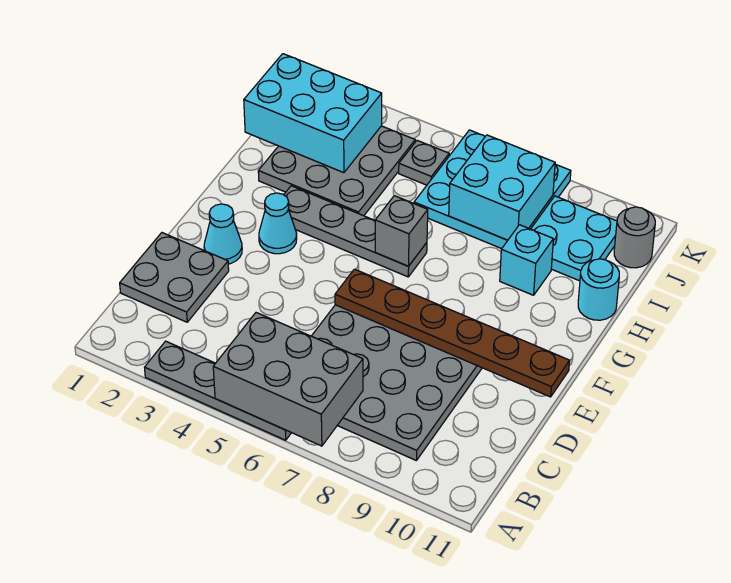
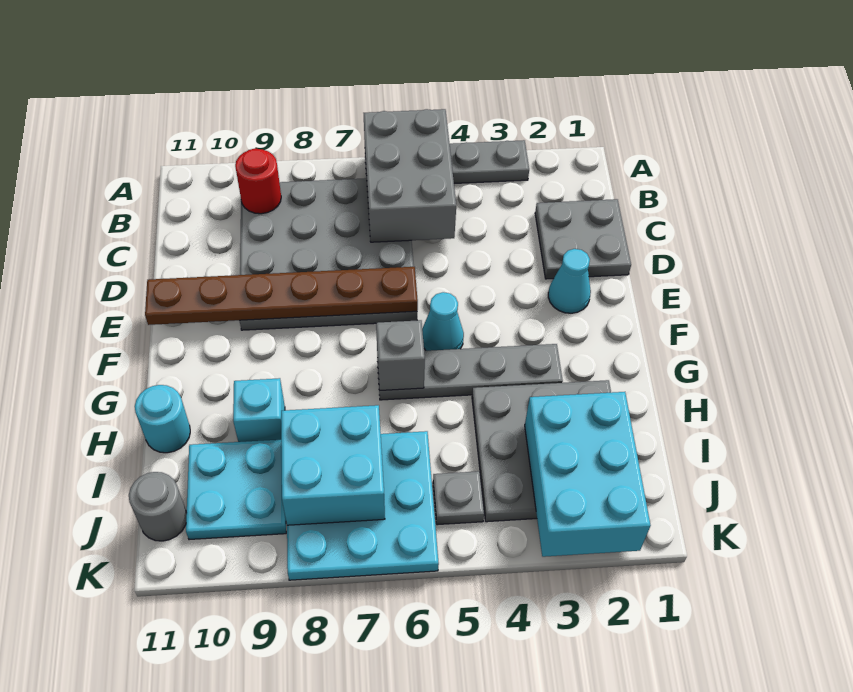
grey 2x3 brick [213,313,363,446] -> grey 2x3 brick turned to [364,109,456,242]
none -> red 1x1 round brick [235,148,281,214]
cyan 1x1 cone [259,193,297,254] -> cyan 1x1 cone moved to [422,292,464,351]
cyan 2x3 brick [244,54,382,173] -> cyan 2x3 brick turned to [525,392,651,557]

